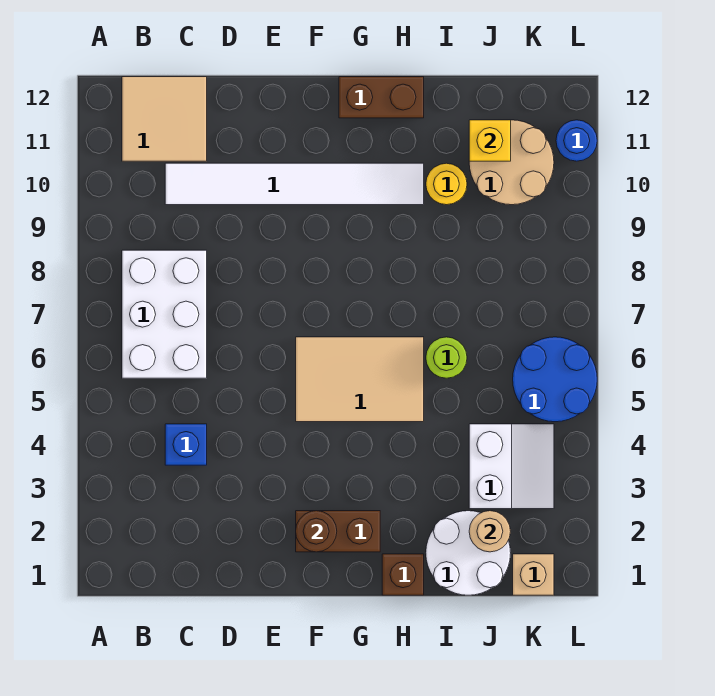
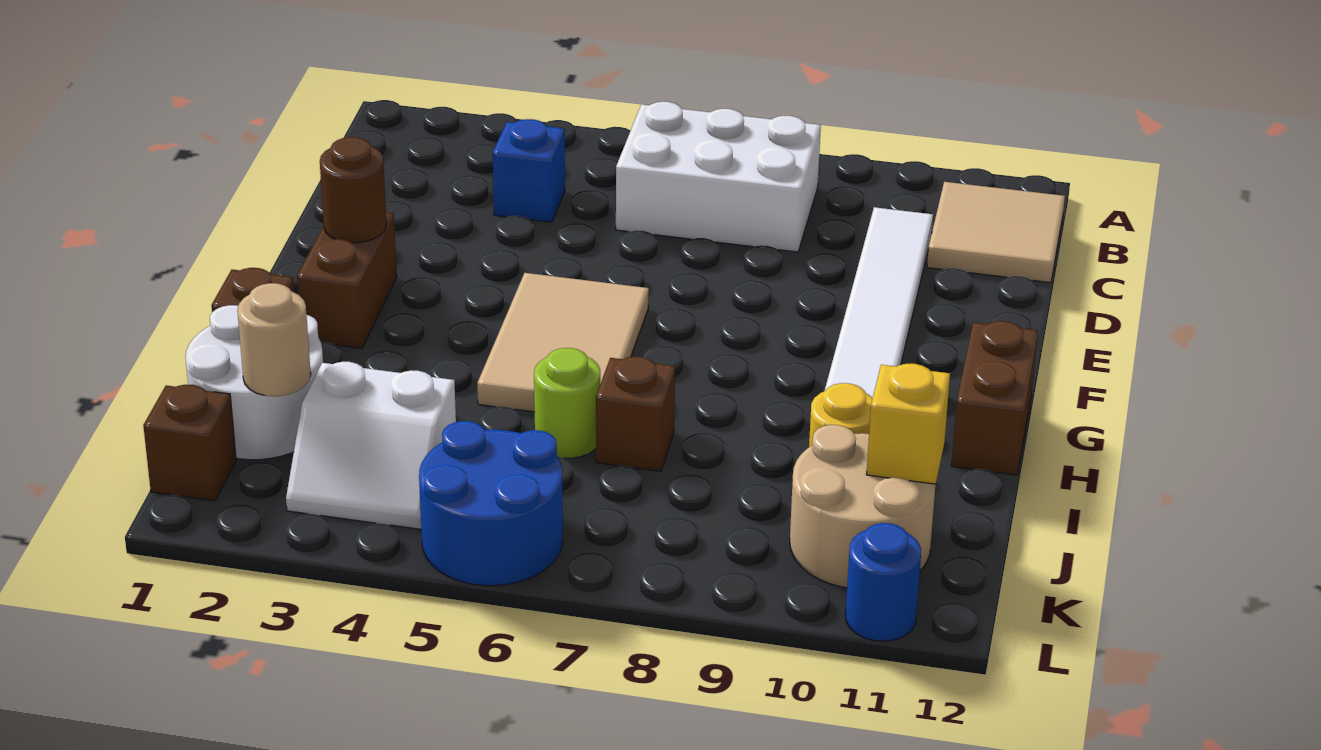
none -> brown 1x1 brick [596,357,675,471]
tan 1x1 brick [513,554,554,595] -> brown 1x1 brick [143,385,236,501]

